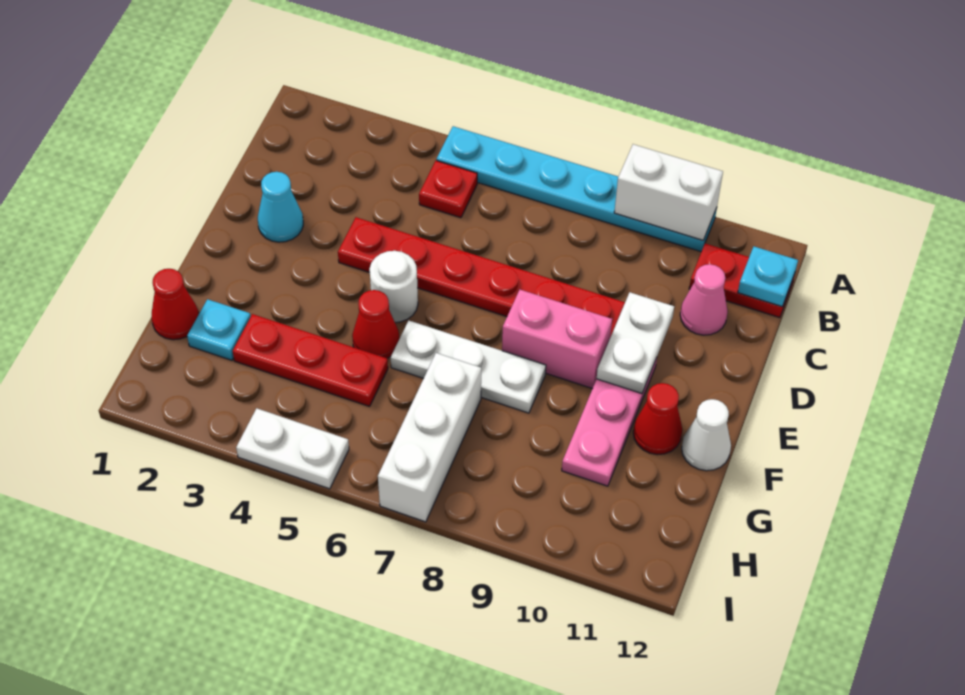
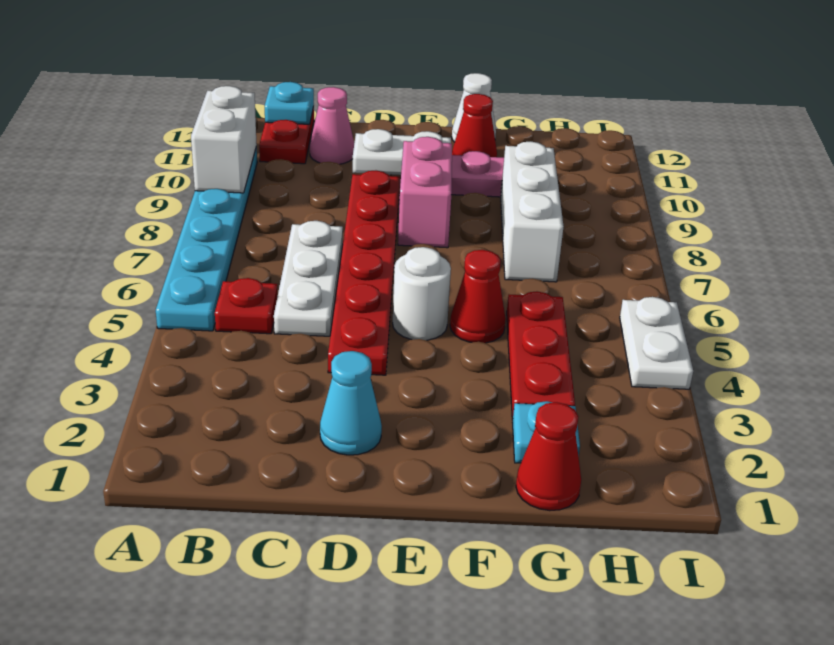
white 1x3 plate [391,321,546,413] -> white 1x3 plate moved to [274,221,343,336]
white 1x3 brick [378,353,481,522] -> white 1x3 brick turned to [501,141,564,282]

